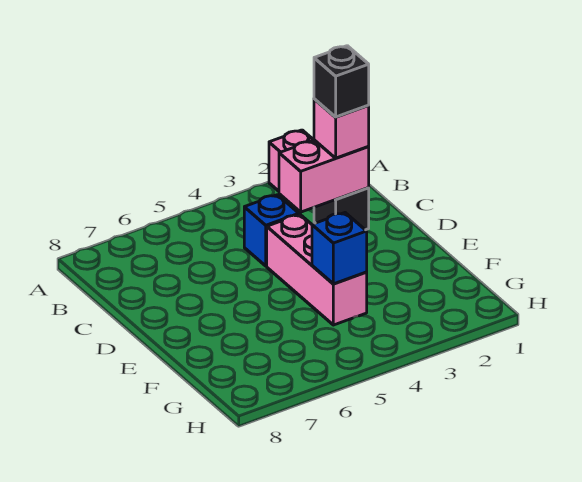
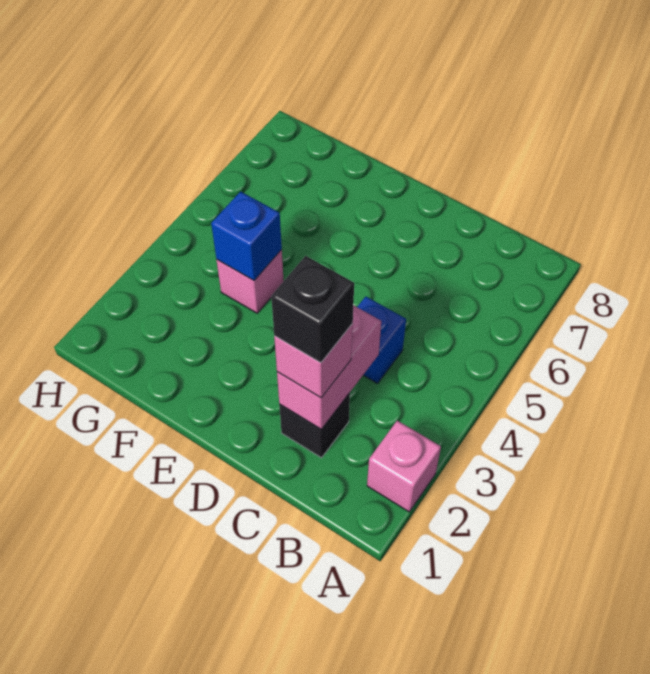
pink 1x3 brick [267,214,367,325] -> pink 1x1 brick [217,250,284,313]

